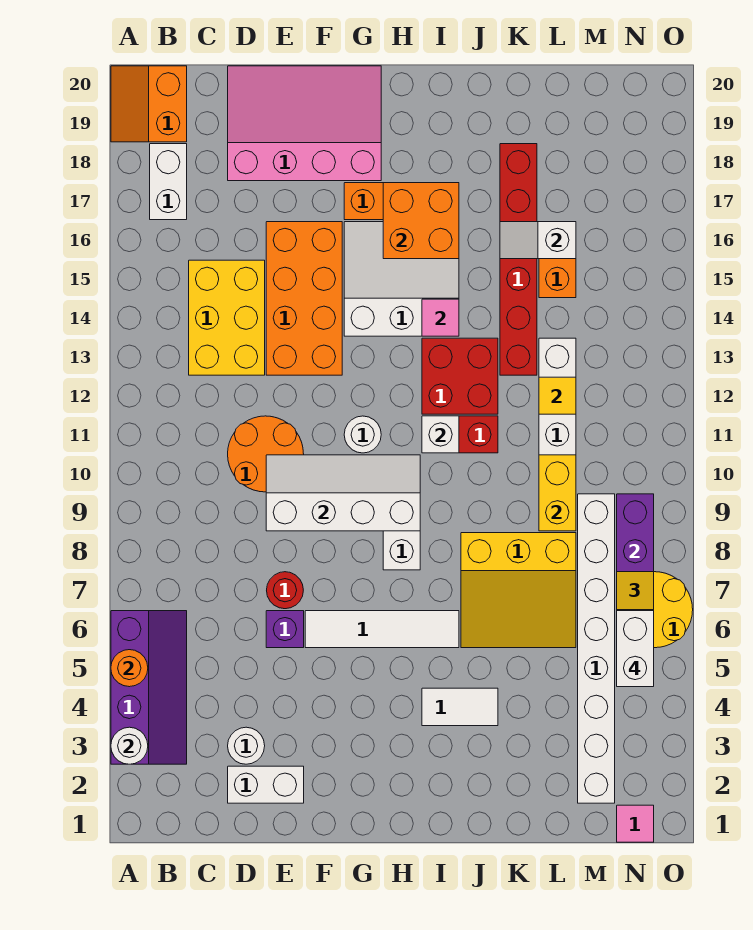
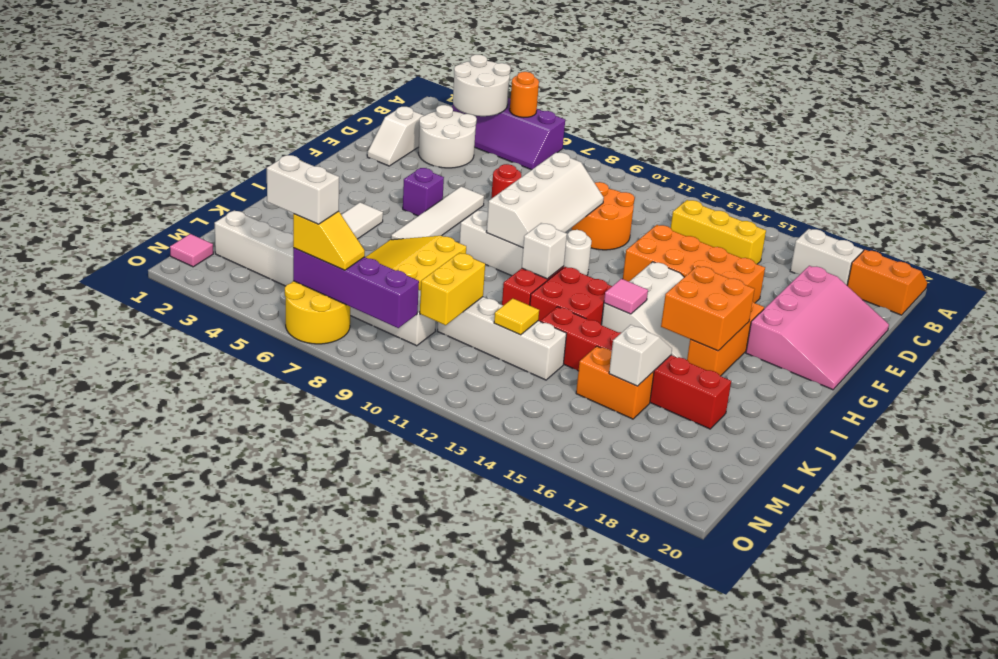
white 1x1 round brick [111,727,148,764] -> white 2x2 round brick [453,55,511,116]
yellow 2x3 brick [189,260,265,375] -> yellow 1x3 brick [671,200,766,264]
white 1x2 brick [228,766,304,803] -> white 1x2 slope [367,107,424,166]
white 1x1 round brick [228,727,265,764] -> white 2x2 round brick [419,105,477,168]
purple 1x1 brick [266,611,304,648] -> purple 1x1 brick moved to [403,168,444,216]
yellow 1x2 brick [539,455,576,531] -> yellow 1x2 brick turned to [420,253,485,325]

